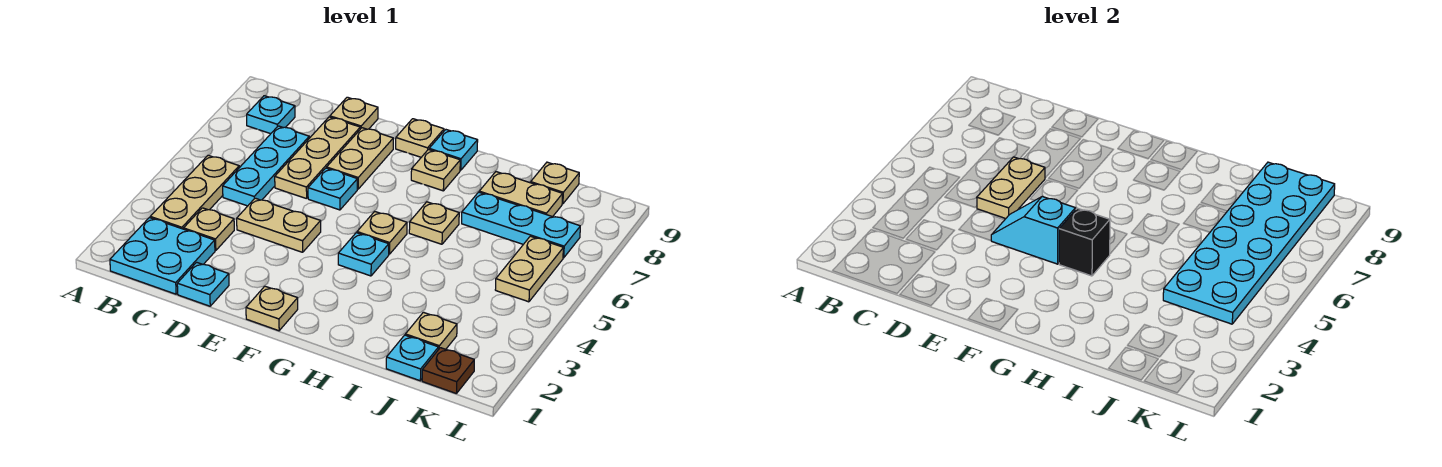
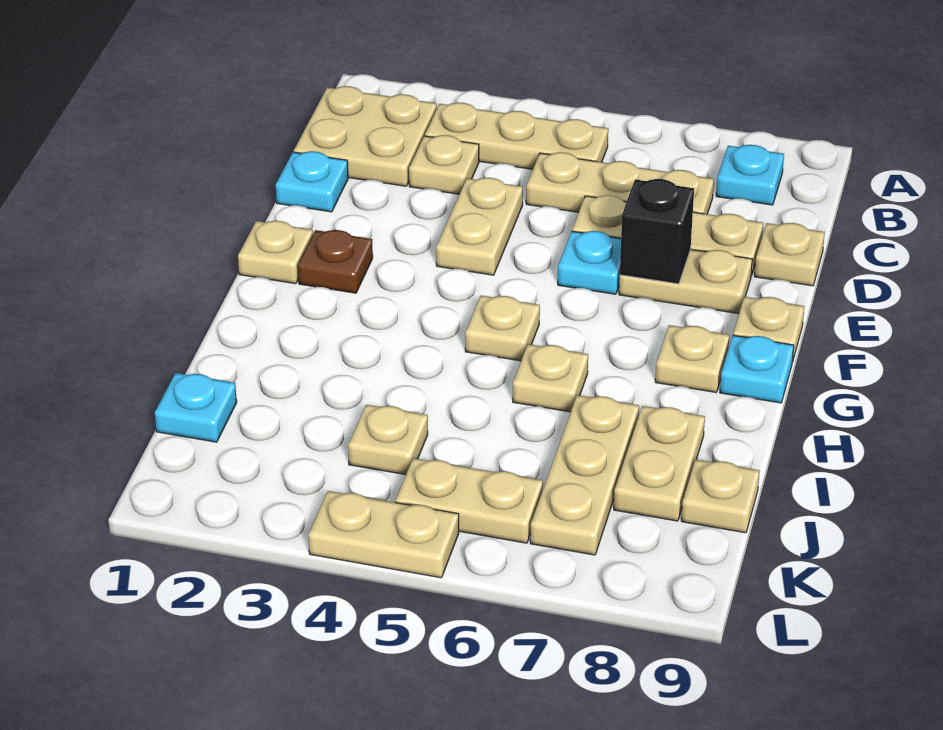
cyan 2x2 plate [110,217,215,294] -> tan 2x2 plate [294,86,437,186]
cyan 1x3 plate [223,126,309,206] -> tan 1x3 plate [526,152,714,214]
tan 1x2 plate [977,157,1045,219] -> tan 1x2 plate moved to [308,491,459,578]
cyan 1x2 slope [991,197,1076,264] -> none
cyan 1x1 plate [338,233,389,276] -> none
black 1x1 brick [1059,208,1110,276] -> black 1x1 brick moved to [620,179,694,284]
cyan 1x3 plate [462,192,580,258] -> tan 1x3 plate [530,395,639,555]
tan 1x1 plate [405,312,457,350] -> tan 1x1 plate moved to [348,405,428,475]
cyan 2x6 plate [1163,162,1335,324] -> none
brown 1x1 plate [422,348,474,394] -> brown 1x1 plate moved to [298,230,373,293]

